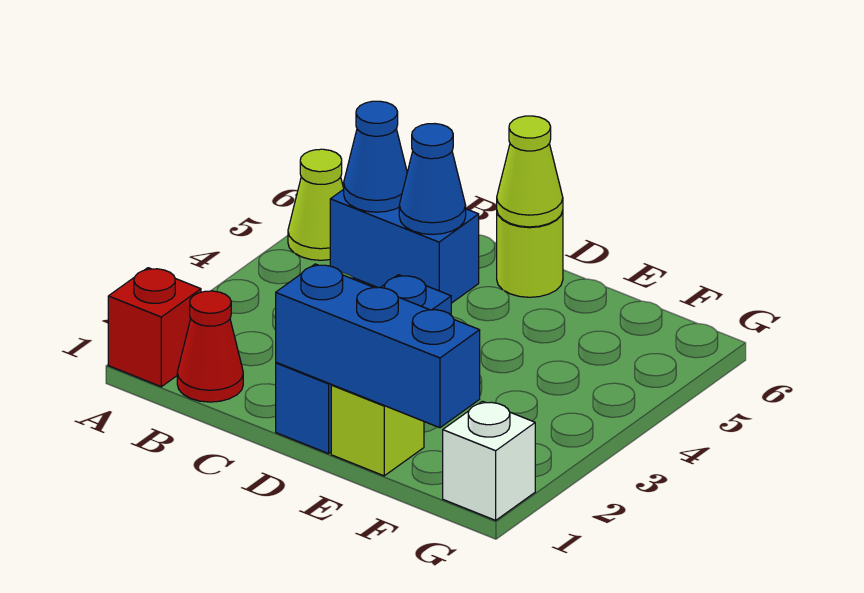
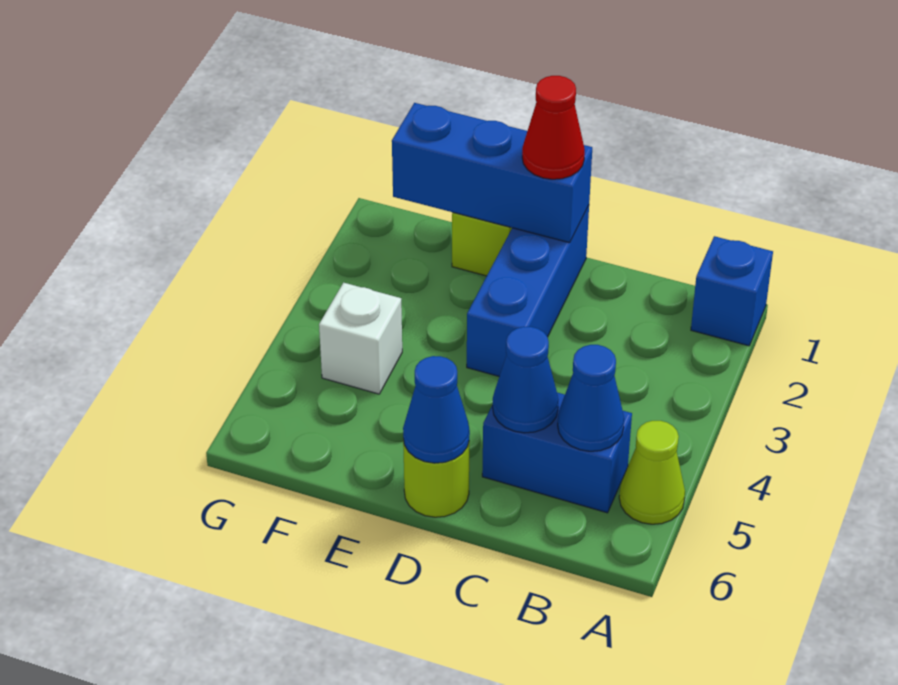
red 1x1 brick [108,268,201,387] -> blue 1x1 brick [691,236,773,346]
red 1x1 cone [177,291,243,402] -> red 1x1 cone moved to [522,76,585,179]
lime 1x1 cone [497,116,563,227] -> blue 1x1 cone [403,356,470,463]
white 1x1 brick [443,401,535,520] -> white 1x1 brick moved to [319,283,402,394]

